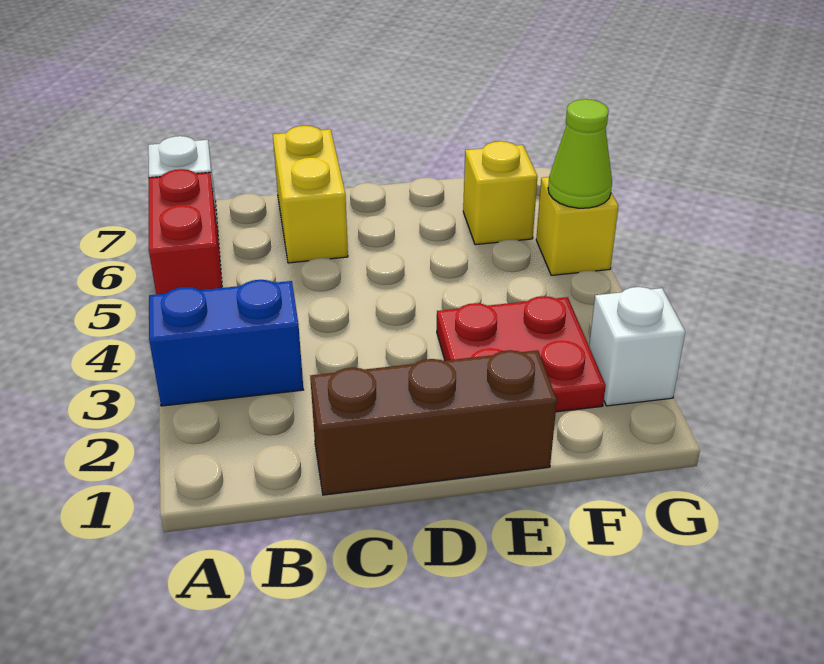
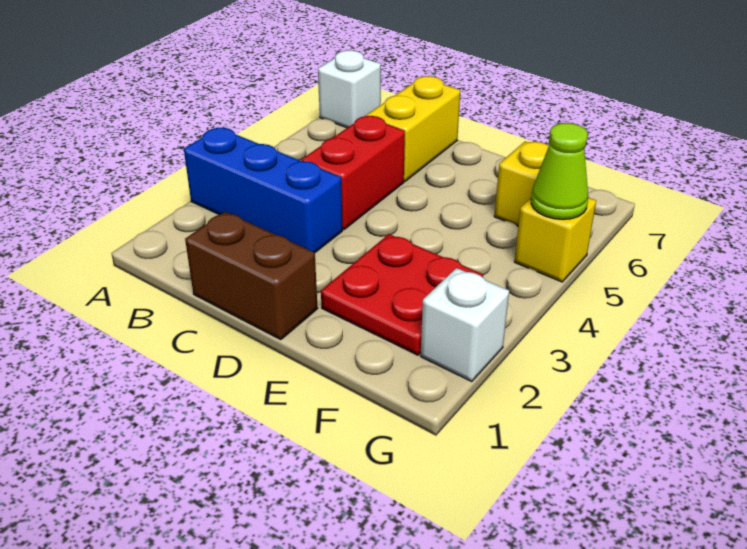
blue 1x2 brick [149,280,303,406] -> blue 1x3 brick [184,128,342,252]
red 1x2 brick [149,169,222,294] -> red 1x2 brick moved to [301,116,405,230]
brown 1x3 brick [310,350,557,495] -> brown 1x2 brick [185,212,318,340]

